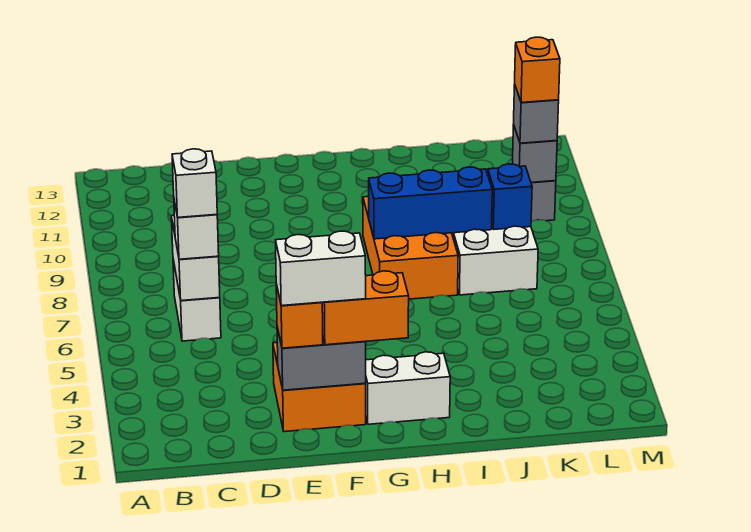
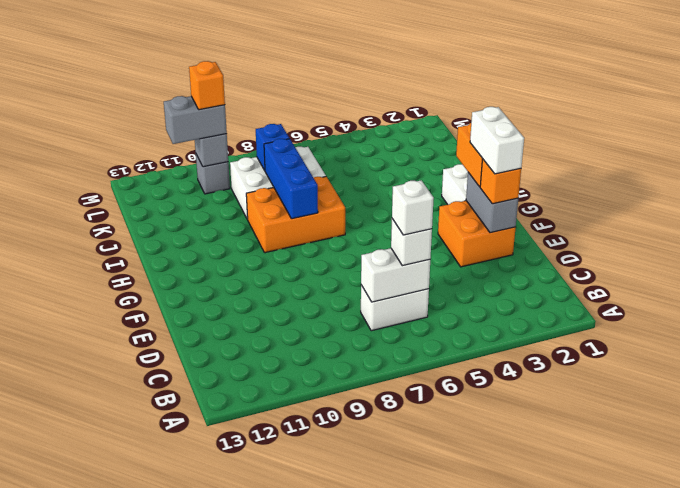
grey 1x1 brick [514,84,559,143] -> grey 1x2 brick [164,96,227,144]

